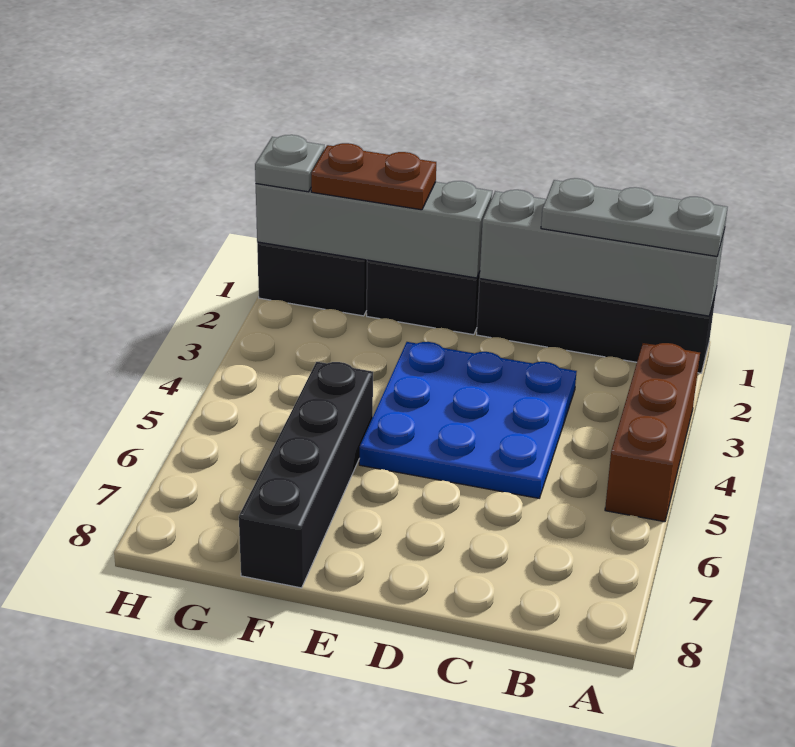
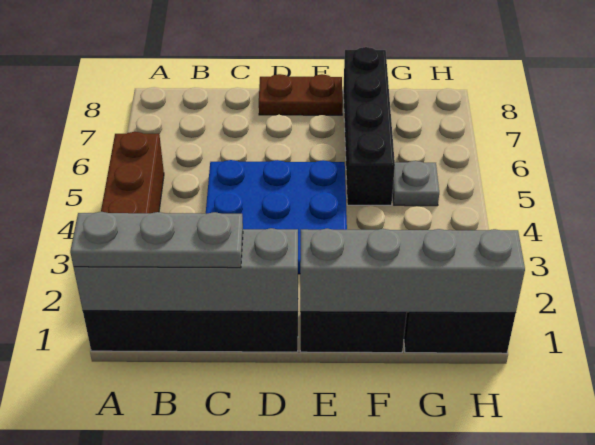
brown 1x2 plate [311,143,436,210] -> brown 1x2 plate moved to [259,74,343,115]
grey 1x1 plate [255,135,325,192] -> grey 1x1 plate moved to [393,161,439,206]

